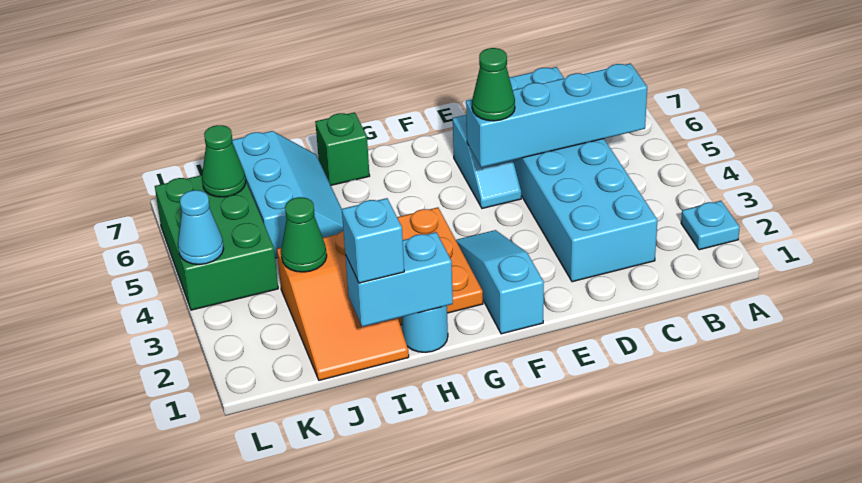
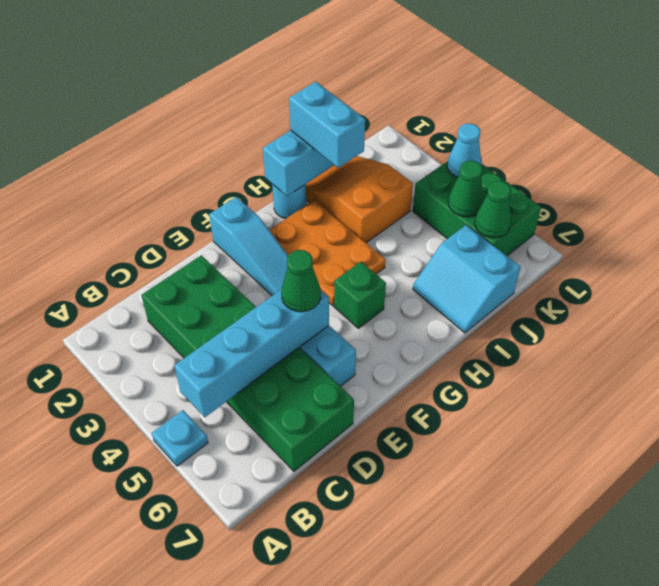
cyan 1x1 plate [681,201,740,250] -> cyan 1x1 plate moved to [152,410,208,466]
cyan 2x6 brick [509,67,657,282] -> green 2x6 brick [141,255,354,471]
green 1x1 brick [315,112,370,185] -> green 1x1 brick moved to [334,262,386,328]
cyan 1x1 brick [342,198,404,283] -> cyan 1x2 brick [289,82,365,168]
cyan 2x3 slope [232,131,343,258] -> cyan 2x2 slope [413,225,521,333]
green 1x1 cone [281,197,327,272] -> green 1x1 cone moved to [448,161,484,217]

